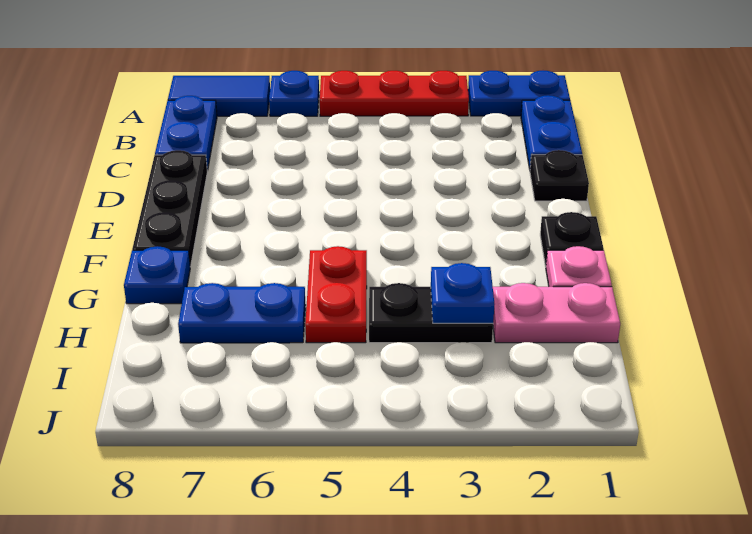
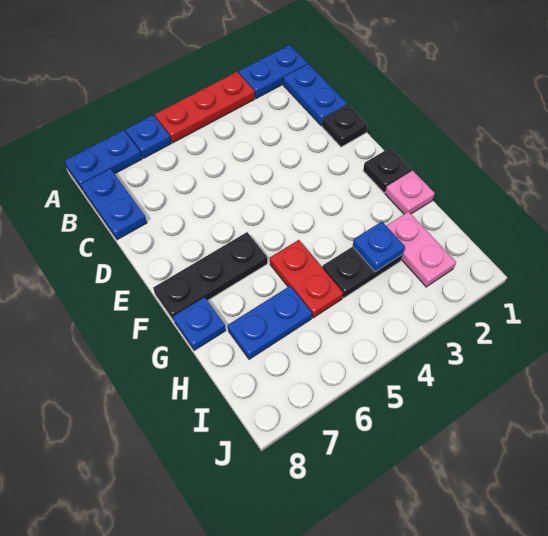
blue 1x2 tile [168,76,270,116] -> blue 1x2 plate [65,130,142,190]
black 1x3 plate [132,150,207,267] -> black 1x3 plate turned to [153,232,267,321]
pink 1x2 plate [493,283,620,343] -> pink 1x2 plate turned to [386,211,456,287]

